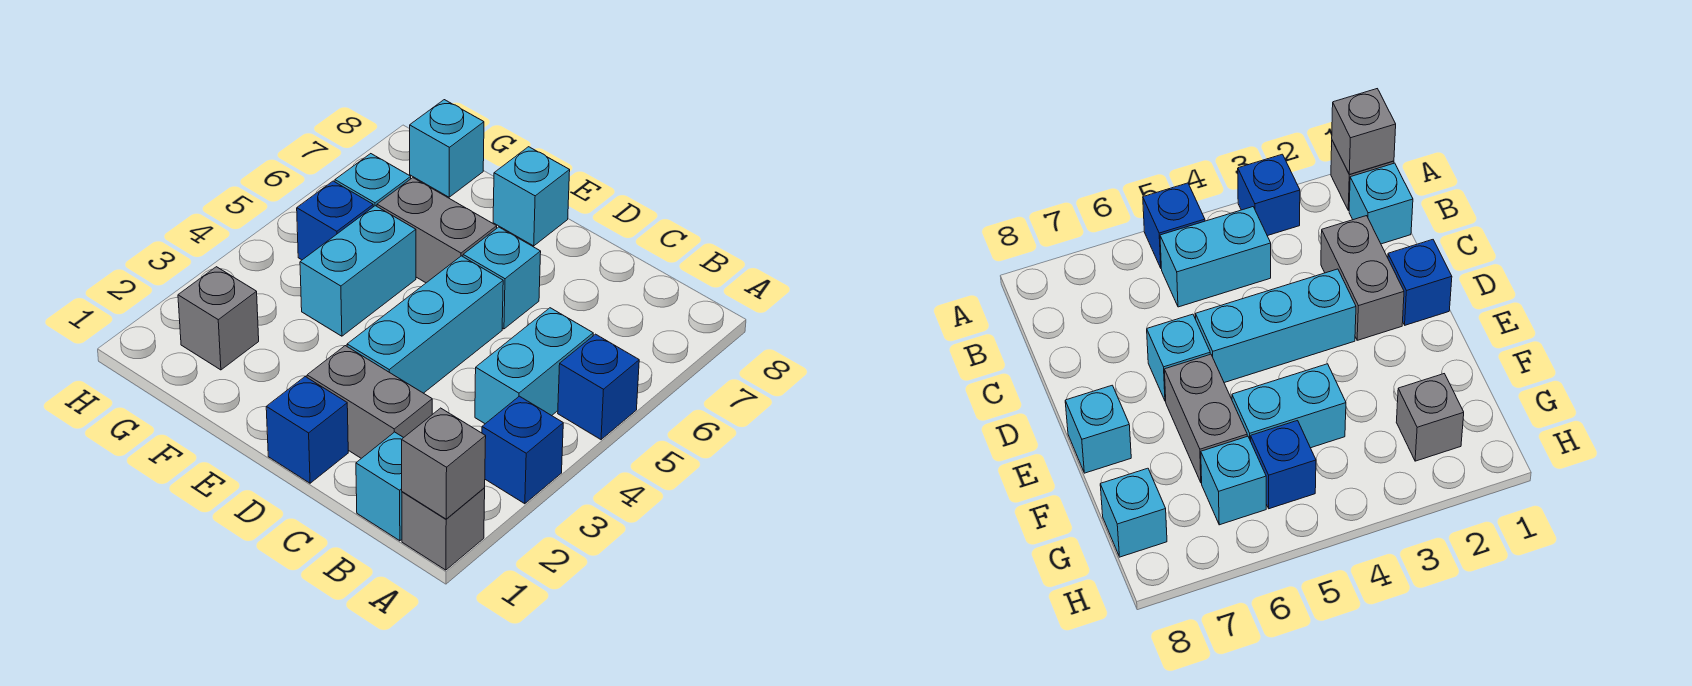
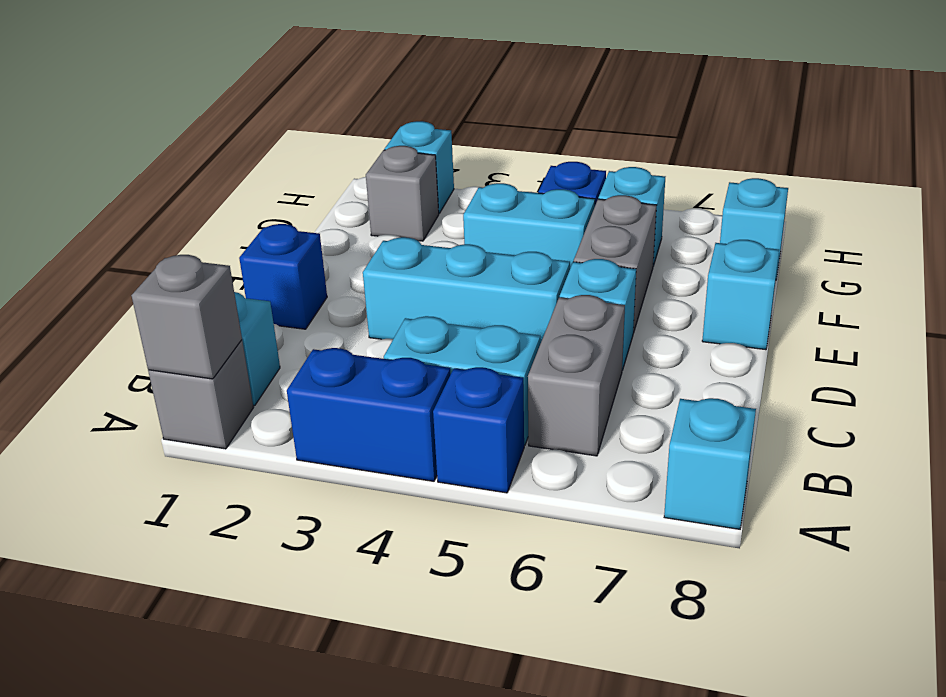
blue 1x1 brick [482,396,563,504] -> blue 1x2 brick [287,348,451,481]
none -> cyan 1x1 brick [664,398,756,529]
grey 1x2 brick [307,346,432,458] -> grey 1x2 brick moved to [528,295,625,456]
none -> cyan 1x1 brick [384,121,454,213]

